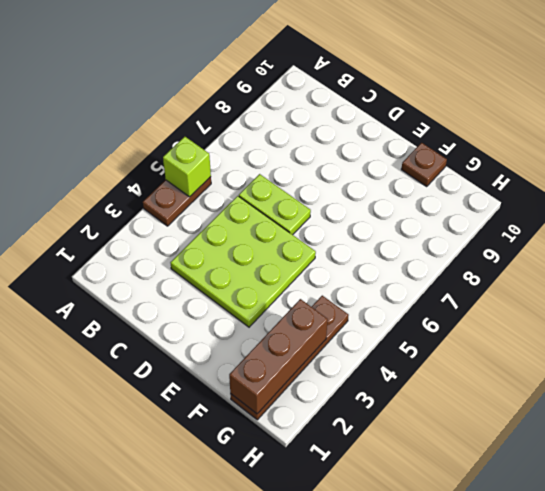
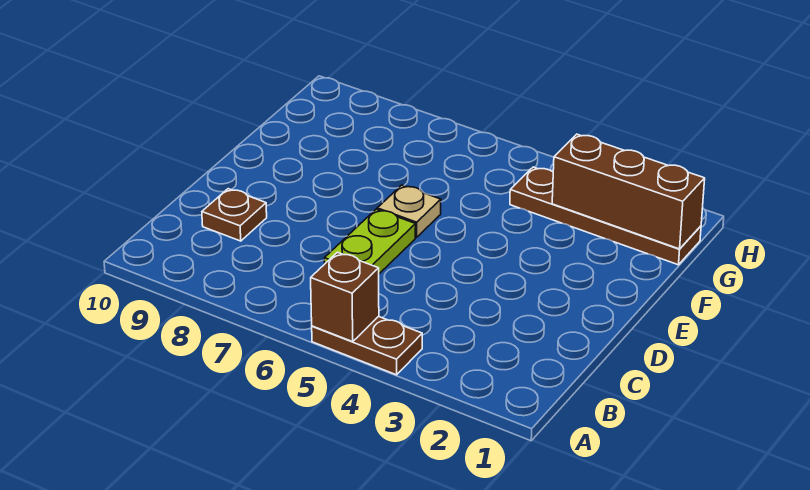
lime 1x1 brick [163,137,211,197] -> brown 1x1 brick [311,252,379,342]
lime 3x3 plate [170,196,316,327] -> none
none -> tan 1x1 plate [377,185,441,237]
brown 1x1 plate [401,143,447,187] -> brown 1x1 plate moved to [202,189,267,241]

